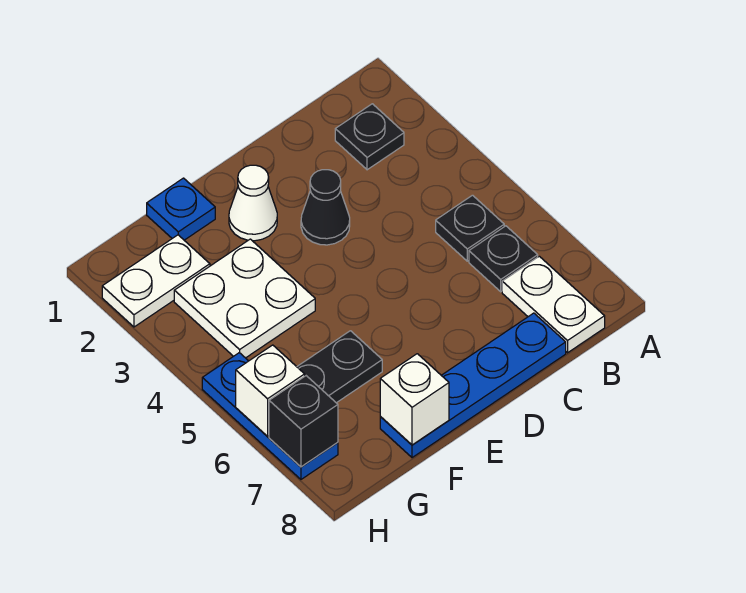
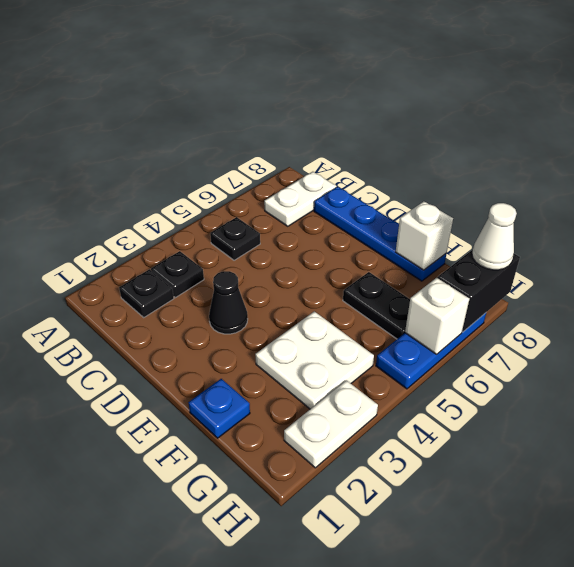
black 1x1 plate [469,226,538,292] -> black 1x1 plate moved to [151,251,204,298]
white 1x1 cone [229,165,277,241] -> white 1x1 cone moved to [472,203,517,270]
white 1x2 plate [102,235,210,327] -> white 1x2 plate turned to [284,380,378,468]
black 1x1 brick [269,376,338,467] -> black 1x2 brick [438,250,520,332]

